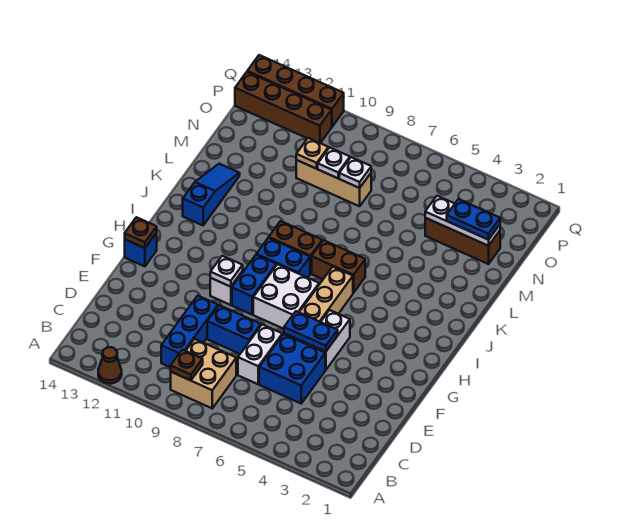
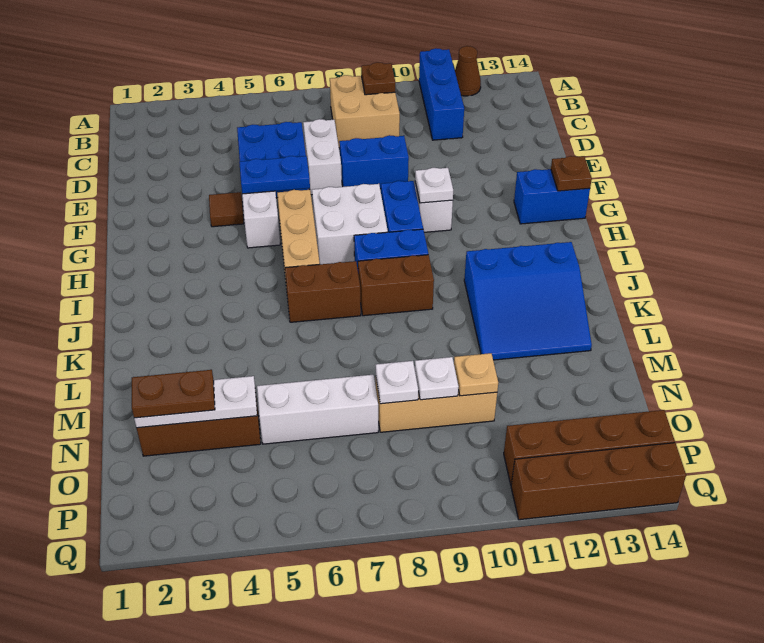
blue 1x3 brick [161,296,218,368] -> blue 1x3 brick moved to [419,48,464,140]
none -> brown 1x1 tile [209,192,244,227]
blue 1x1 brick [125,233,157,266] -> blue 1x2 brick [514,169,590,224]
blue 1x3 slope [183,164,240,225] -> blue 3x3 slope [464,242,592,360]
blue 1x2 plate [447,199,500,240] -> brown 1x2 plate [132,370,215,418]
none -> white 1x3 brick [257,375,378,444]

